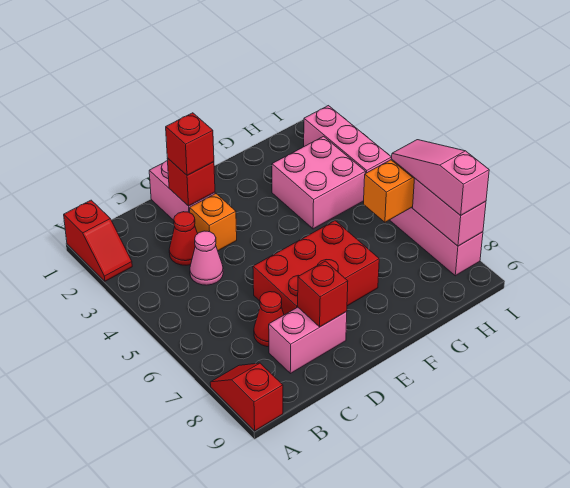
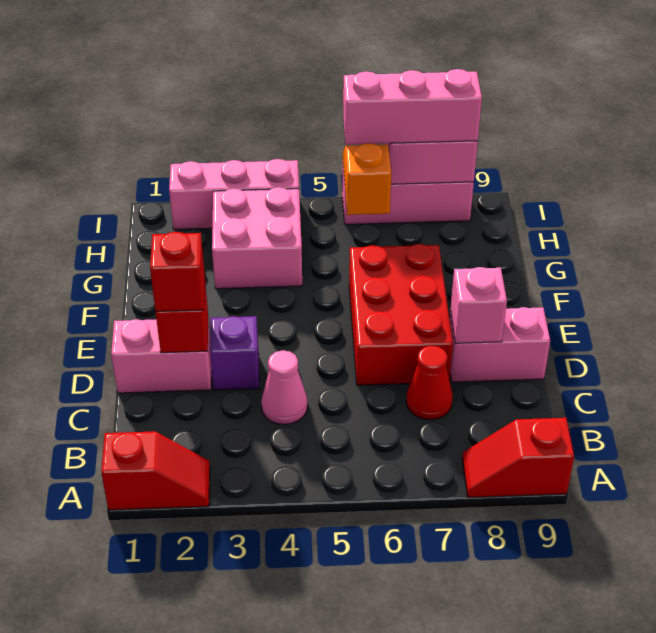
red 1x1 cone [169,212,198,265] -> none
pink 1x2 brick [269,307,347,374] -> pink 1x2 brick turned to [450,307,550,382]
orange 1x1 brick [190,194,237,251] -> purple 1x1 brick [210,316,259,390]
red 1x1 brick [298,261,348,327] -> pink 1x1 brick [451,267,507,343]
pink 1x3 slope [392,140,489,215] -> pink 1x3 brick [343,69,482,144]

